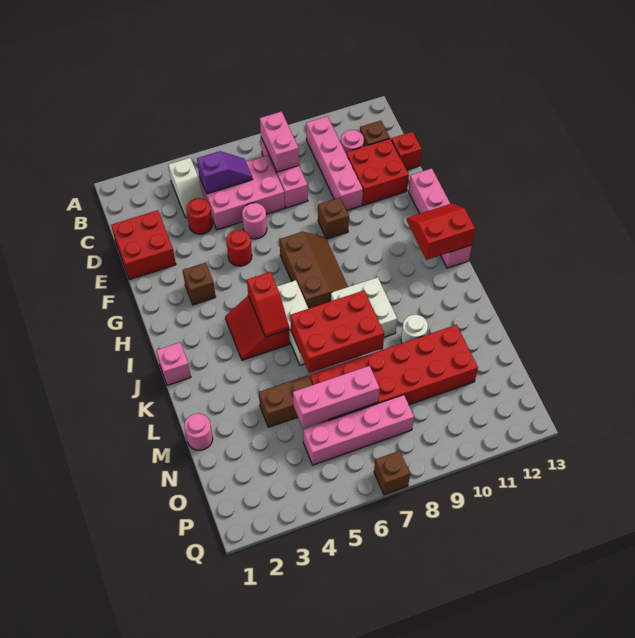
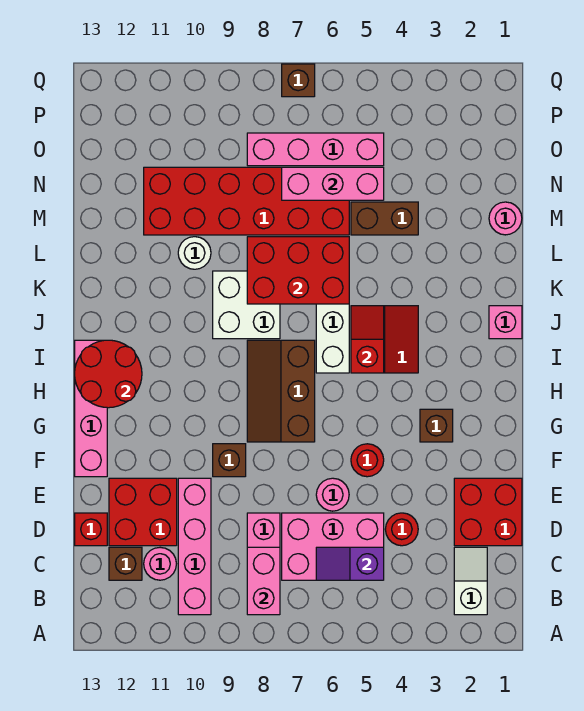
white 1x2 slope [168,158,205,218] -> white 1x2 slope moved to [454,547,487,615]
red 2x2 slope [407,203,475,260] -> red 2x2 round brick [75,340,142,408]

